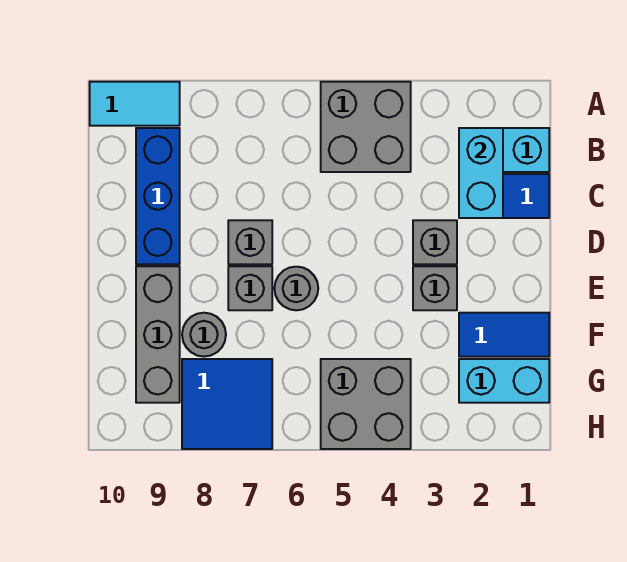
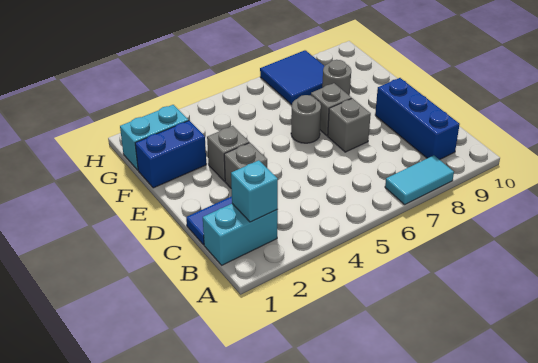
grey 2x2 brick [321,82,411,172] -> none
cyan 1x2 tile [90,82,180,126] -> cyan 1x2 tile moved to [385,155,454,204]
cyan 1x2 brick [459,128,503,218] -> cyan 1x1 brick [231,160,278,222]
grey 1x3 brick [136,266,180,403] -> none
blue 1x2 tile [459,313,549,357] -> blue 1x2 brick [135,121,206,188]
grey 2x2 brick [321,359,411,449] -> none

